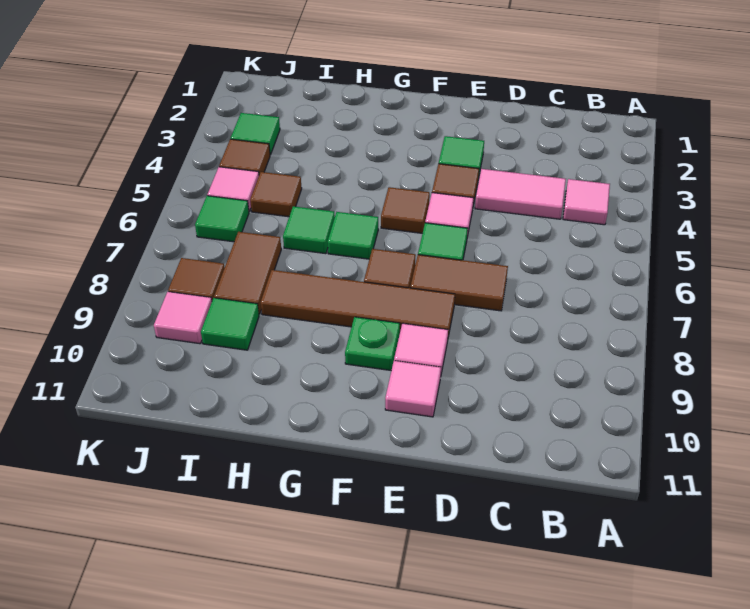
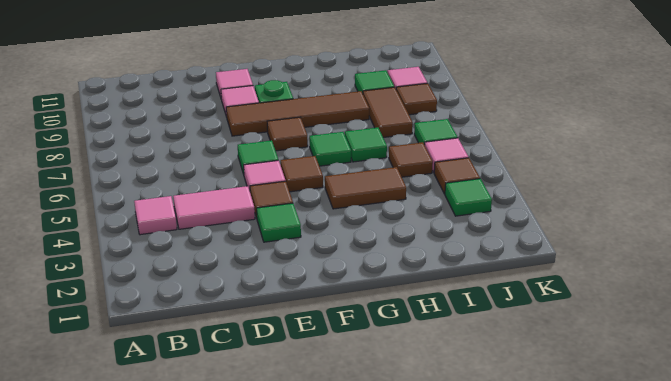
brown 1x2 tile [411,255,508,311] -> brown 1x2 tile moved to [325,167,406,209]

